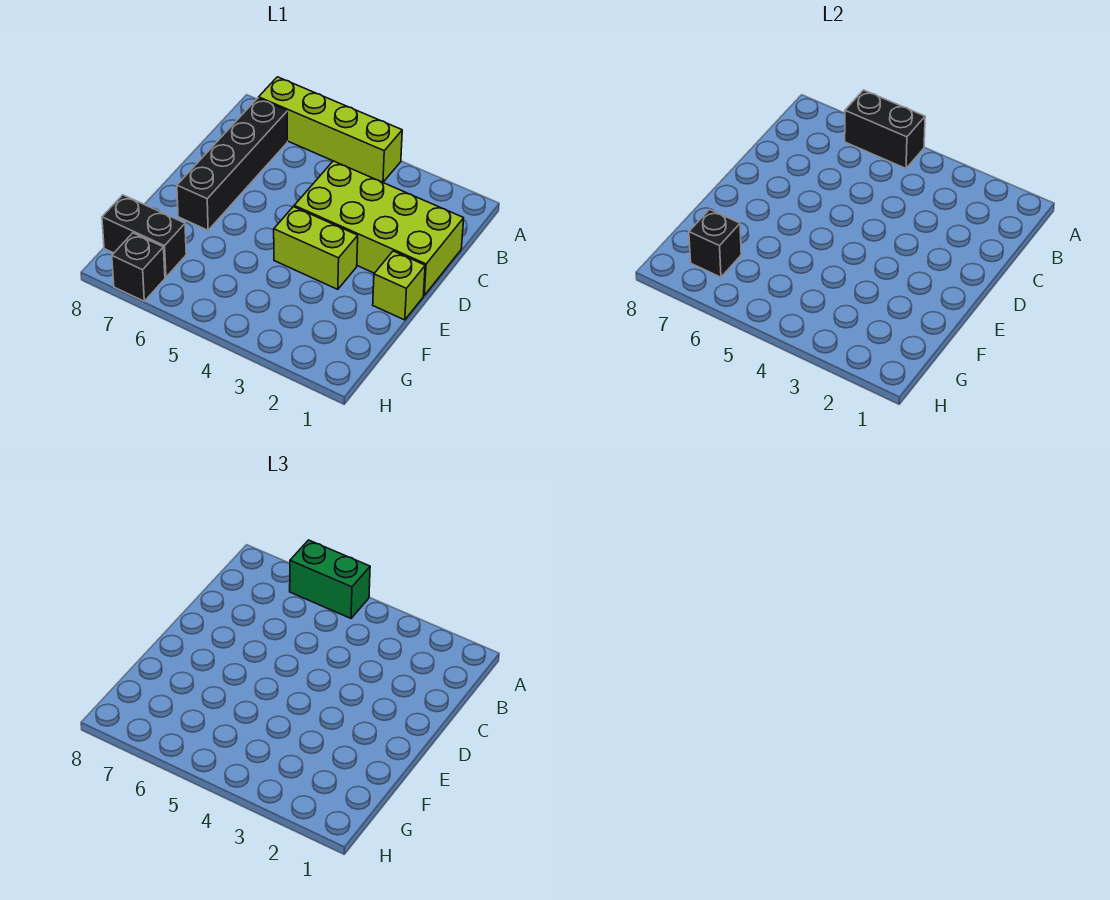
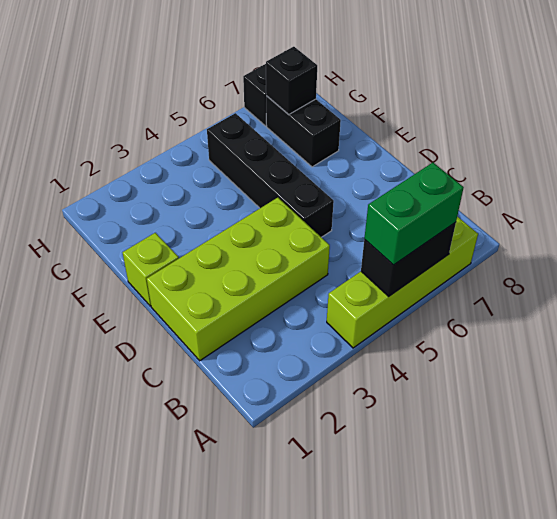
black 1x4 brick [177,98,287,230] -> black 1x4 brick moved to [207,113,334,237]
lime 1x2 brick [274,207,358,289] -> none
black 1x2 brick [102,195,186,277] -> black 1x2 brick turned to [266,96,341,167]

